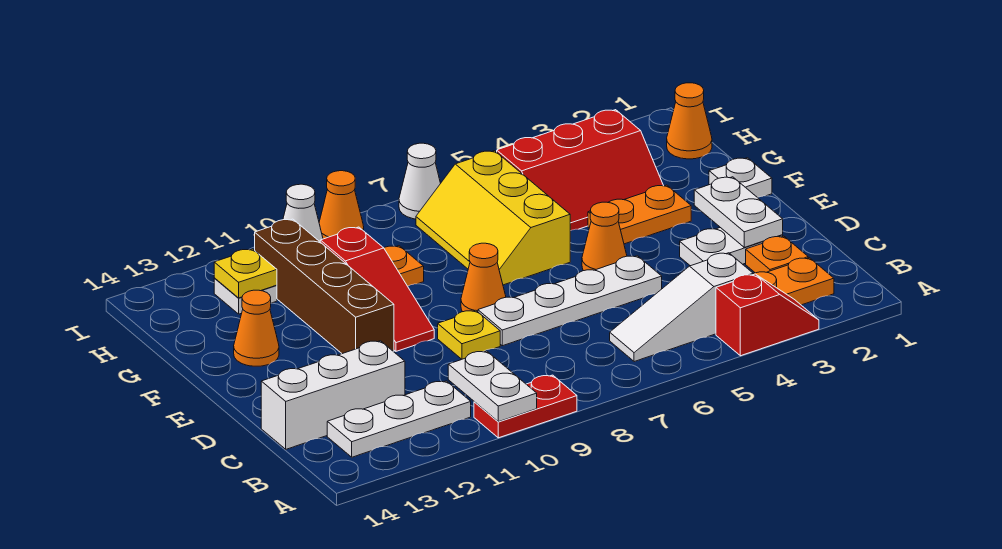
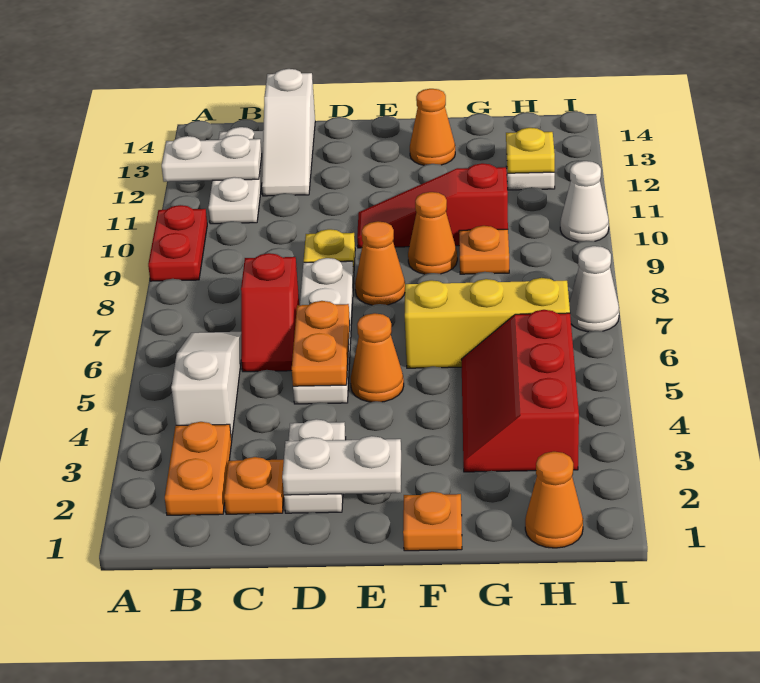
red 1x2 slope [716,274,819,356] -> red 1x2 slope moved to [241,253,299,372]
white 1x2 plate [448,351,537,422] -> white 1x2 plate moved to [162,135,262,182]
white 1x3 brick [261,341,405,449] -> white 1x3 slope [262,69,315,196]
brown 1x4 brick [255,219,394,354] -> none
white 1x1 plate [709,158,772,198] -> orange 1x1 plate [403,492,462,551]
orange 1x2 plate [588,185,691,244] -> orange 1x2 plate moved to [292,301,350,386]
orange 1x1 cone [319,171,364,239] -> orange 1x1 cone moved to [408,192,457,274]

